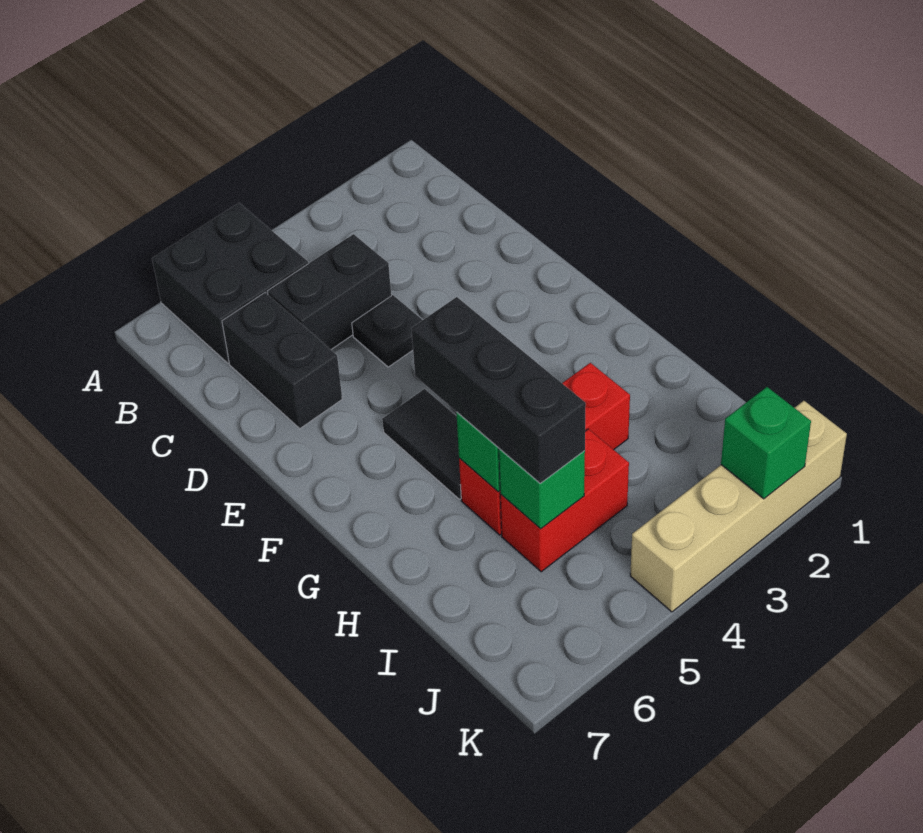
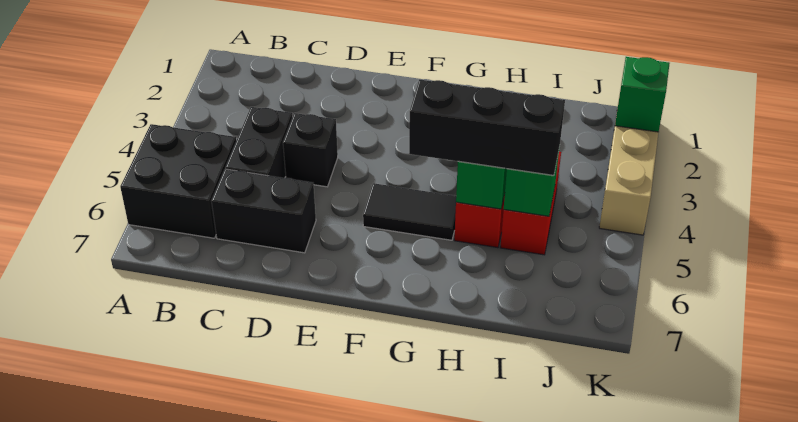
black 1x1 plate [352,295,422,367] -> black 1x1 brick [283,113,338,187]

